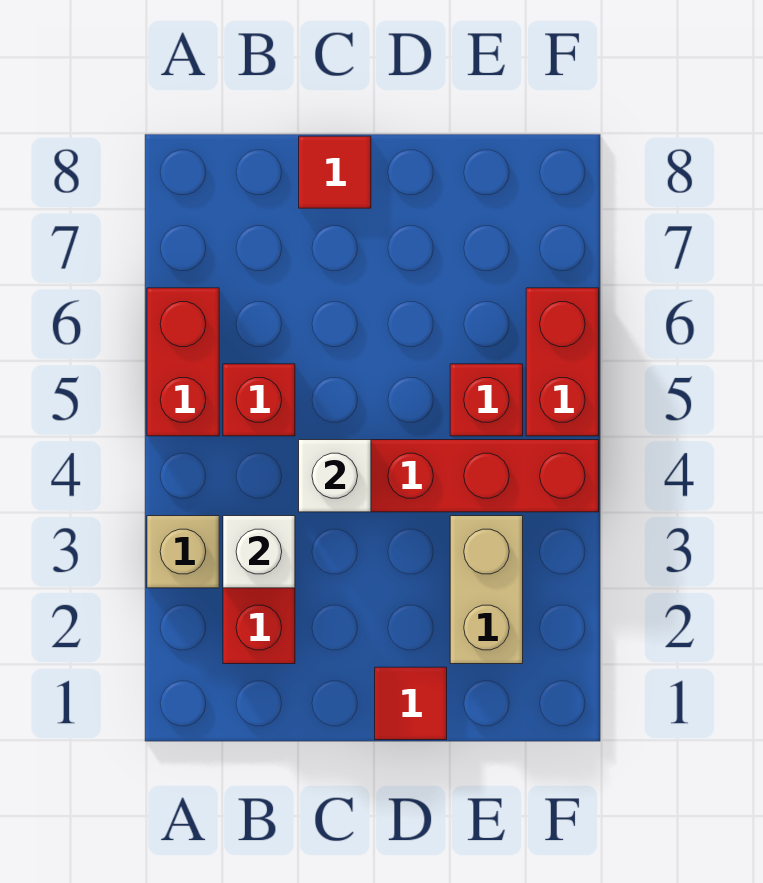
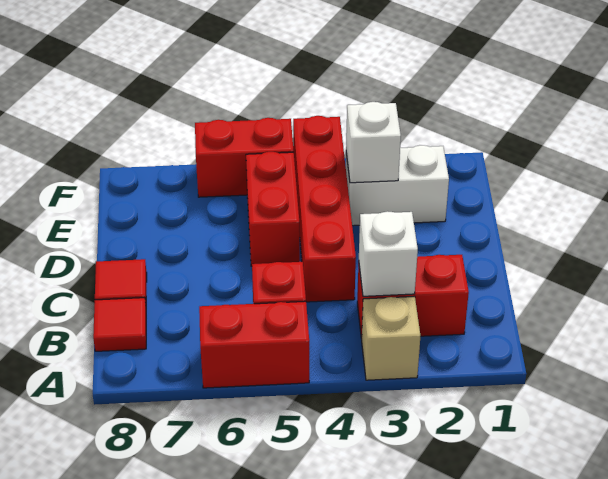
white 1x1 brick [299,440,371,512] -> white 1x1 brick moved to [346,102,401,183]
red 1x1 tile [375,667,447,740] -> red 1x1 tile moved to [93,298,146,351]
tan 1x2 brick [450,516,523,664] -> white 1x2 brick [346,145,449,226]
red 1x1 brick [450,364,523,436] -> red 1x2 brick [246,152,300,266]

